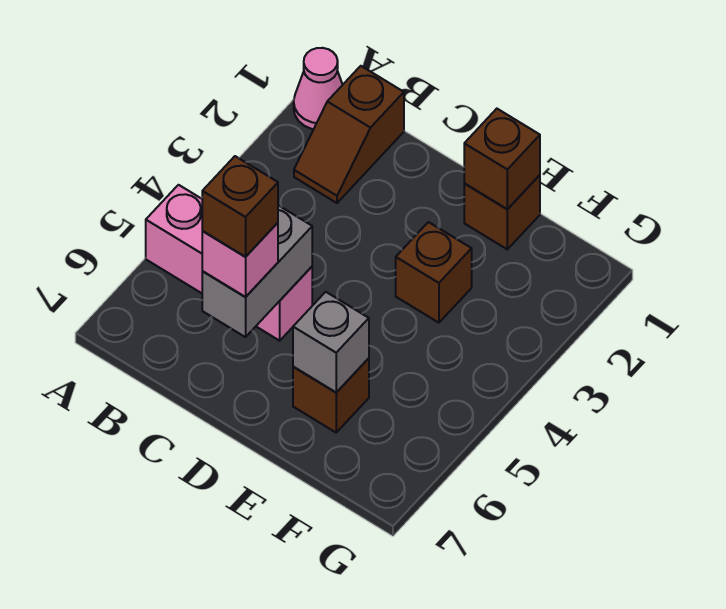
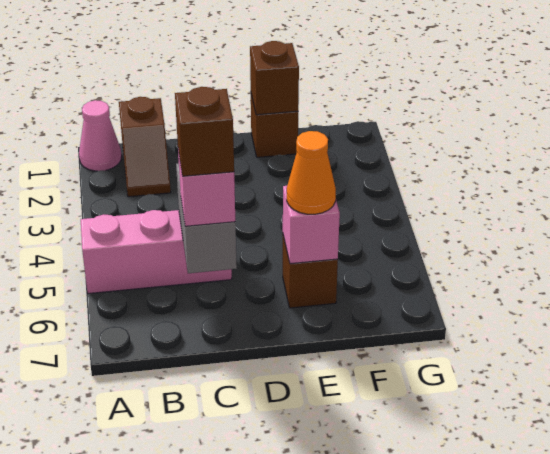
brown 1x1 brick [396,222,472,323] -> none
grey 1x1 brick [293,292,369,392] -> pink 1x1 brick [283,186,340,264]
none -> orange 1x1 cone [287,131,336,214]

